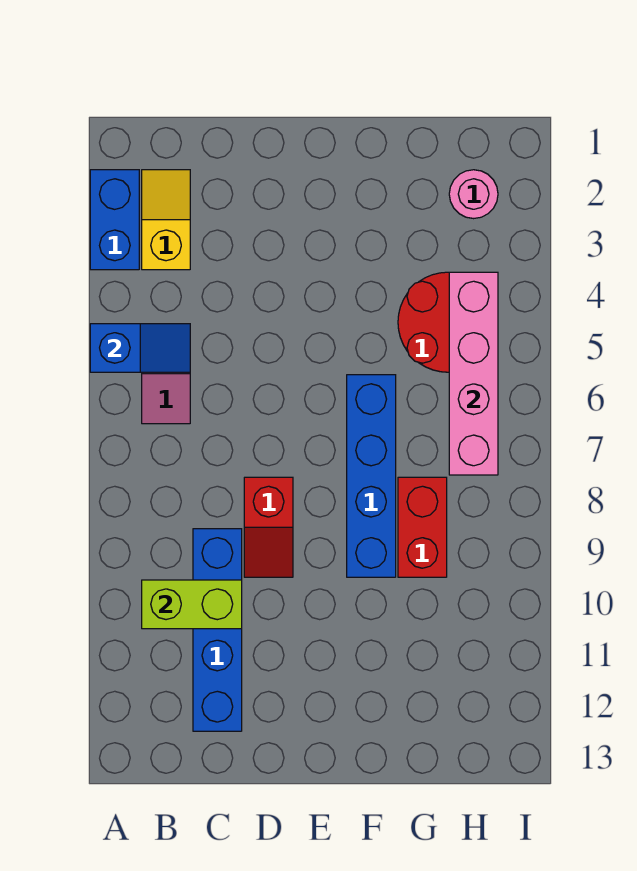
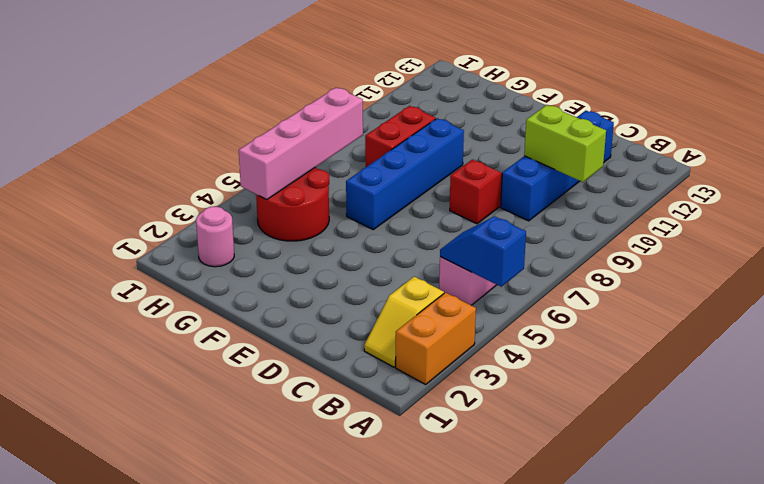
blue 1x2 brick [90,170,139,270] -> orange 1x2 brick [396,293,476,384]

